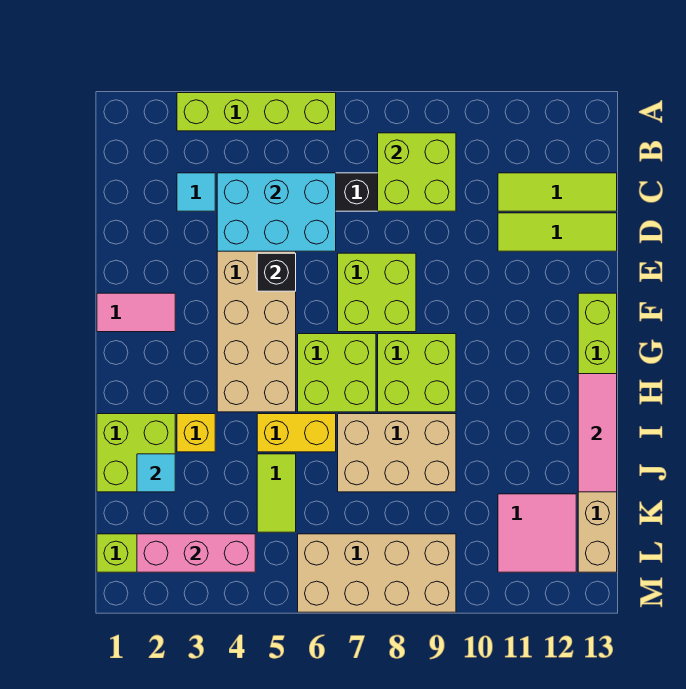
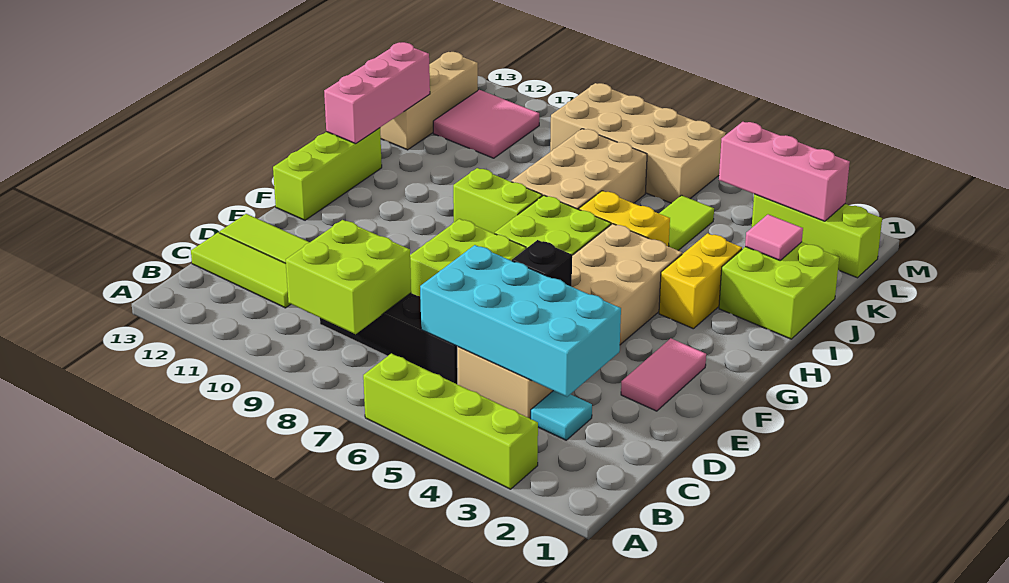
cyan 2x3 brick [217,173,336,251] -> cyan 2x4 brick [420,245,621,397]
pink 1x2 tile [97,293,175,332] -> pink 1x2 tile turned to [621,338,706,411]
lime 2x2 brick [378,334,456,412] -> lime 1x2 brick [453,168,542,234]
pink 1x3 tile [578,374,617,492] -> pink 1x3 brick [324,42,430,144]
yellow 1x1 brick [177,414,215,452] -> yellow 1x2 brick [659,233,742,329]
tan 2x3 brick [338,414,456,492] -> tan 2x3 brick turned to [511,129,647,209]
cyan 1x1 tile [137,454,175,492] -> pink 1x1 tile [745,214,803,260]

